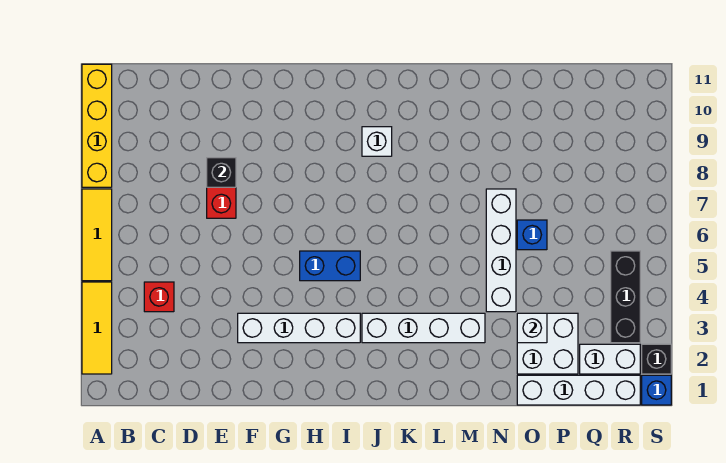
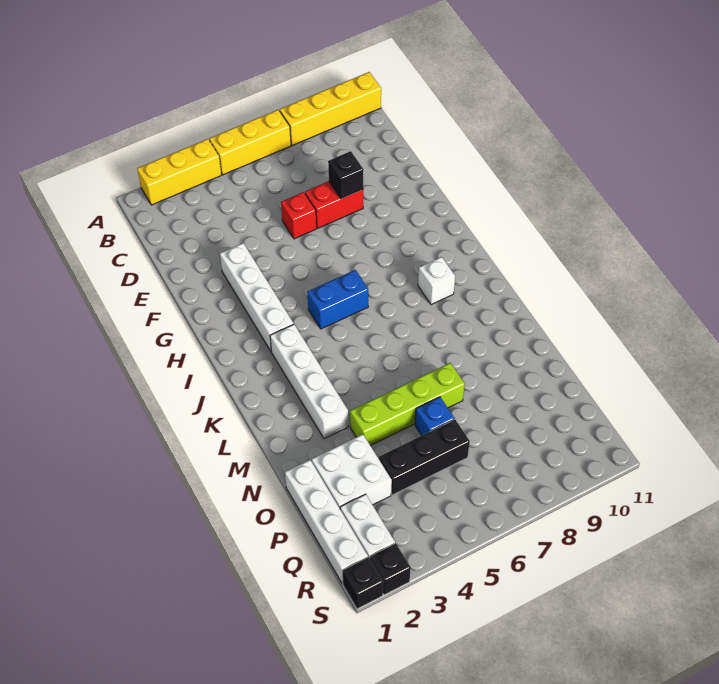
yellow 1x3 tile [82,282,112,374] -> yellow 1x3 brick [137,139,221,205]
yellow 1x3 tile [82,189,112,281] -> yellow 1x3 brick [209,110,291,175]
red 1x1 brick [144,282,174,312] -> red 1x1 brick moved to [281,192,317,239]
blue 1x2 brick [300,251,360,281] -> blue 1x2 brick turned to [307,270,368,329]
white 1x4 brick [486,189,516,312] -> lime 1x4 brick [350,363,465,446]
white 1x1 brick [517,313,547,343] -> none
black 1x3 brick [611,251,640,343] -> black 1x3 brick moved to [379,419,470,495]
blue 1x1 brick [642,375,671,405] -> black 1x1 brick [343,557,383,609]

